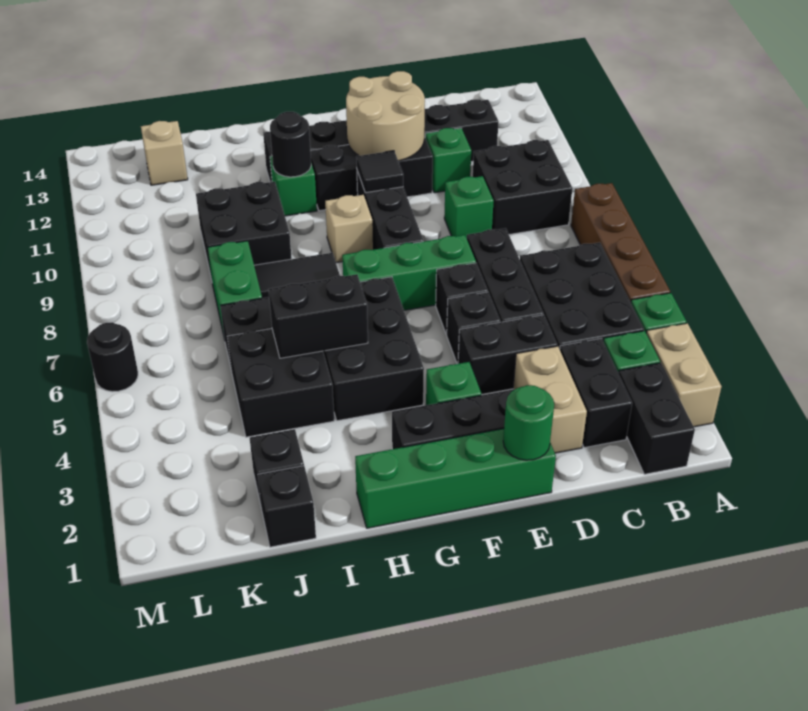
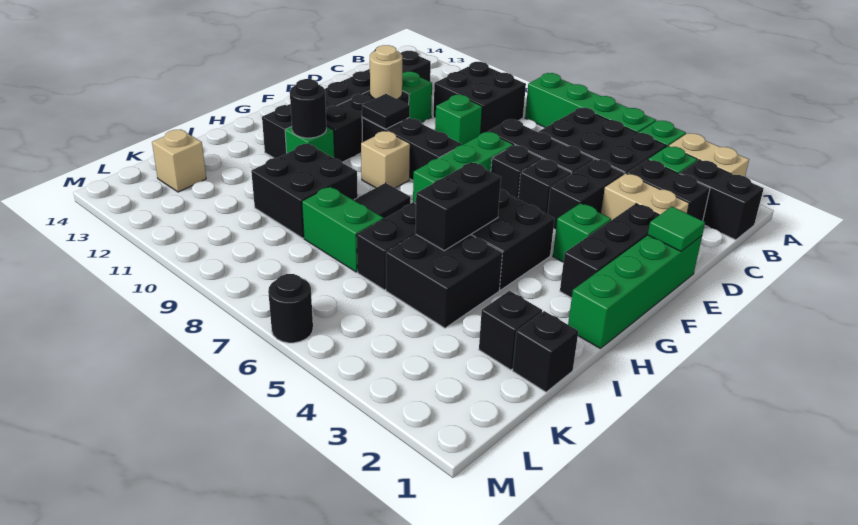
brown 1x4 brick [571,183,670,302] -> green 1x4 brick [525,73,656,133]
green 1x1 round brick [503,385,554,460] -> green 1x1 tile [648,207,705,251]
tan 2x2 round brick [346,71,425,161] -> tan 1x1 round brick [370,45,402,99]

